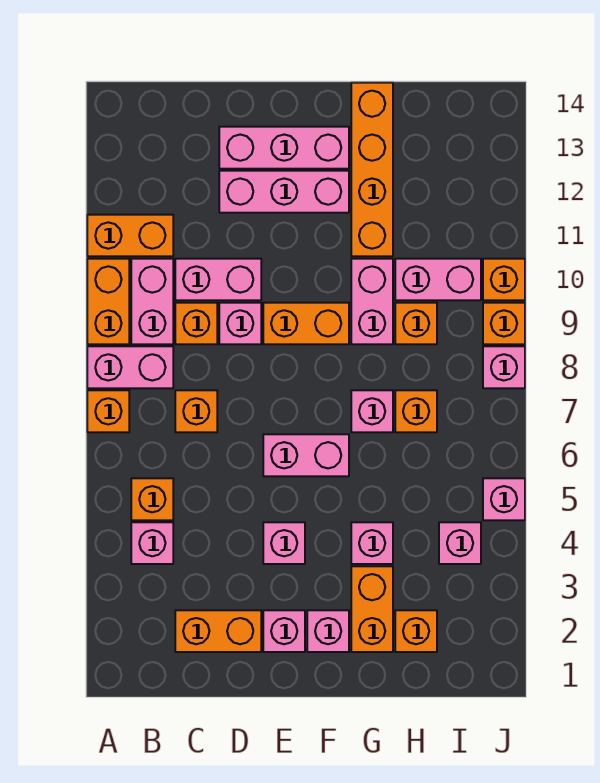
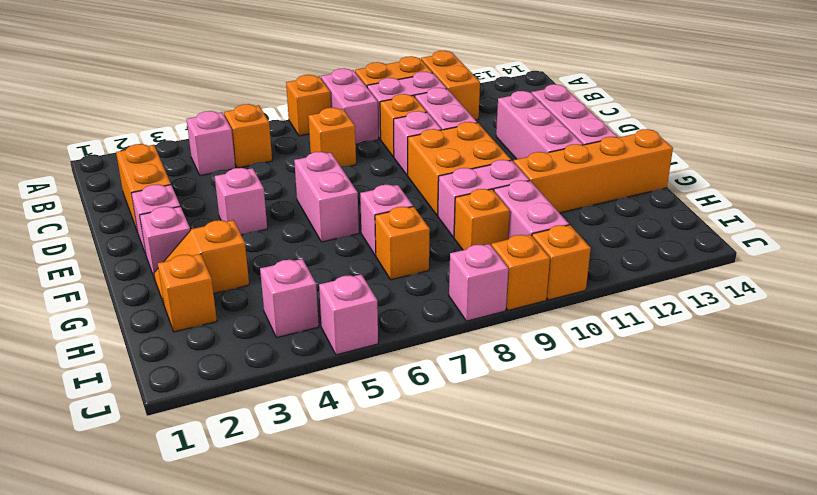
orange 1x2 brick [263,303,349,344] -> orange 2x2 brick [408,122,511,216]
orange 1x2 brick [351,566,393,652] -> orange 1x2 slope [154,220,249,304]
pink 1x1 brick [351,522,393,564] -> none

